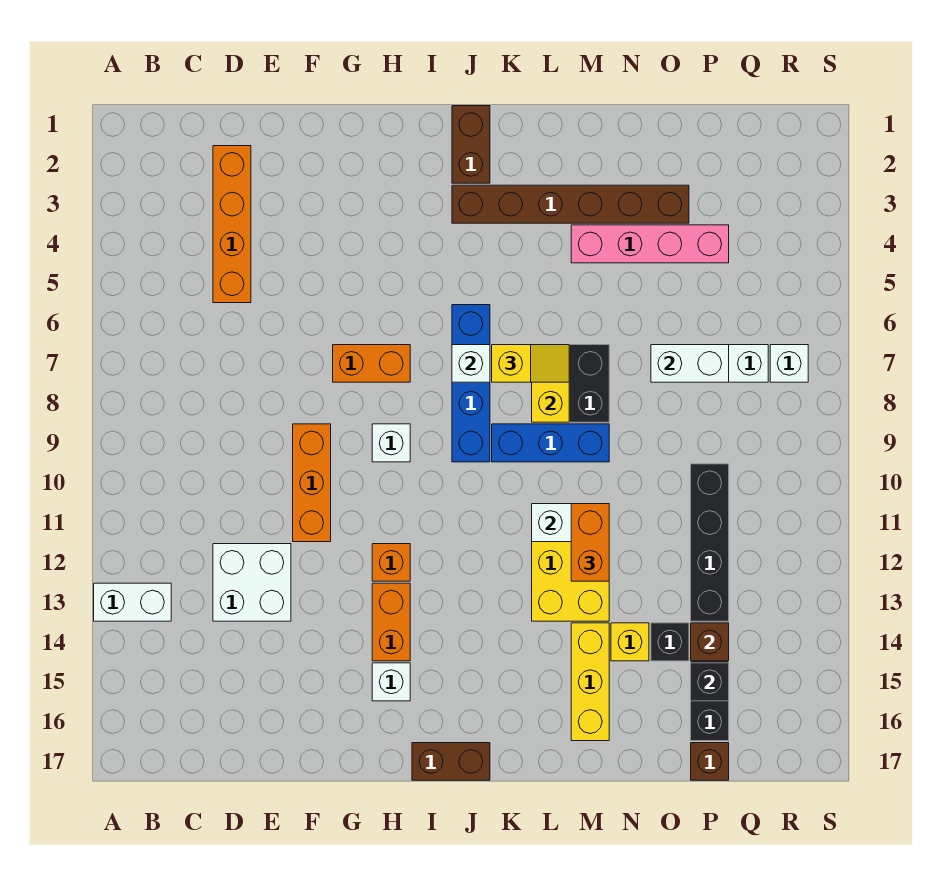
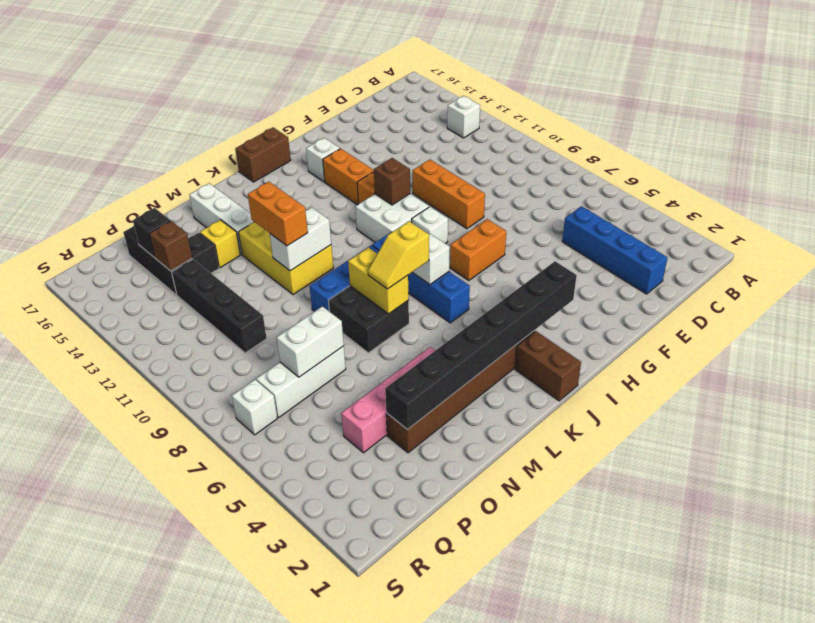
white 1x2 brick [94,583,171,621] -> white 1x1 brick [447,96,480,138]
orange 1x4 brick [213,146,251,303] -> blue 1x4 brick [562,206,667,294]
white 2x2 brick [213,544,291,621] -> white 2x2 brick moved to [355,194,429,242]
none -> black 1x8 brick [385,261,577,430]
yellow 1x3 brick [571,623,609,741] -> white 1x3 brick [189,183,254,254]
brown 1x1 brick [691,743,729,780] -> brown 1x1 brick moved to [374,158,410,205]

